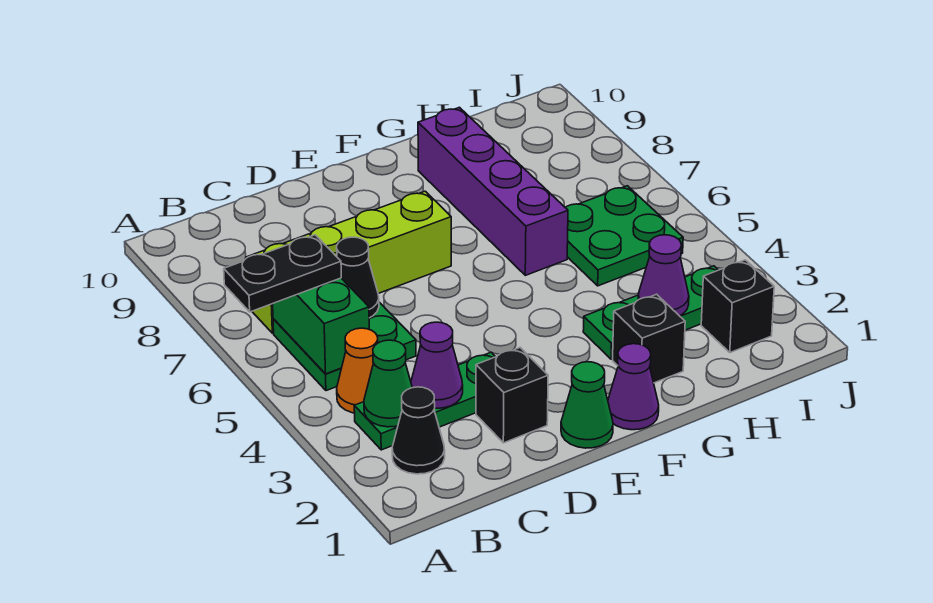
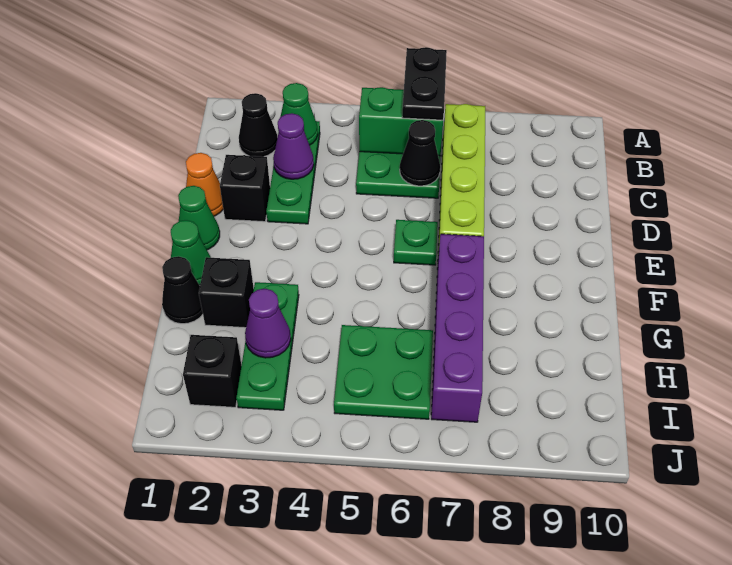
orange 1x1 cone [337,328,378,413] -> orange 1x1 cone moved to [186,153,223,216]
none -> green 1x1 plate [394,220,438,265]
purple 1x1 cone [608,344,659,430] -> green 1x1 cone [171,220,211,285]
none -> black 1x1 cone [162,256,203,324]
purple 1x4 brick [418,107,568,275] -> purple 1x4 brick turned to [431,234,484,422]

